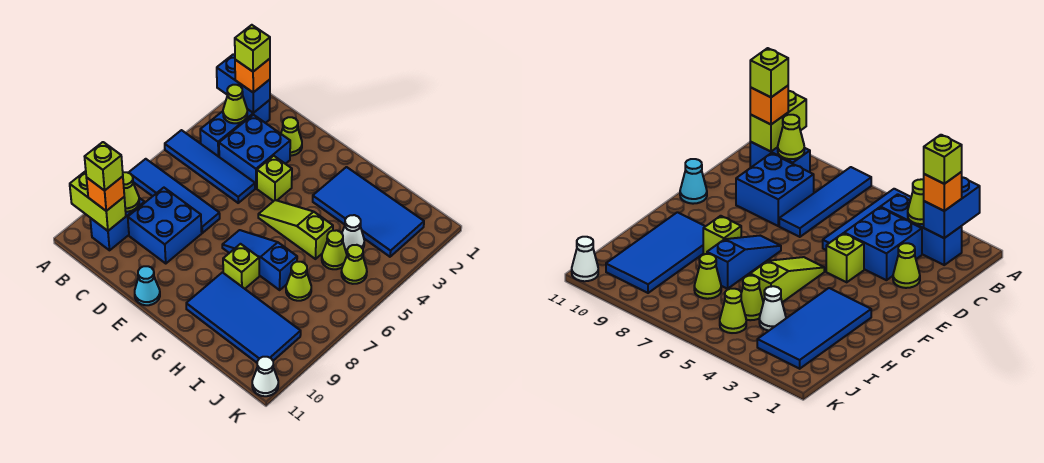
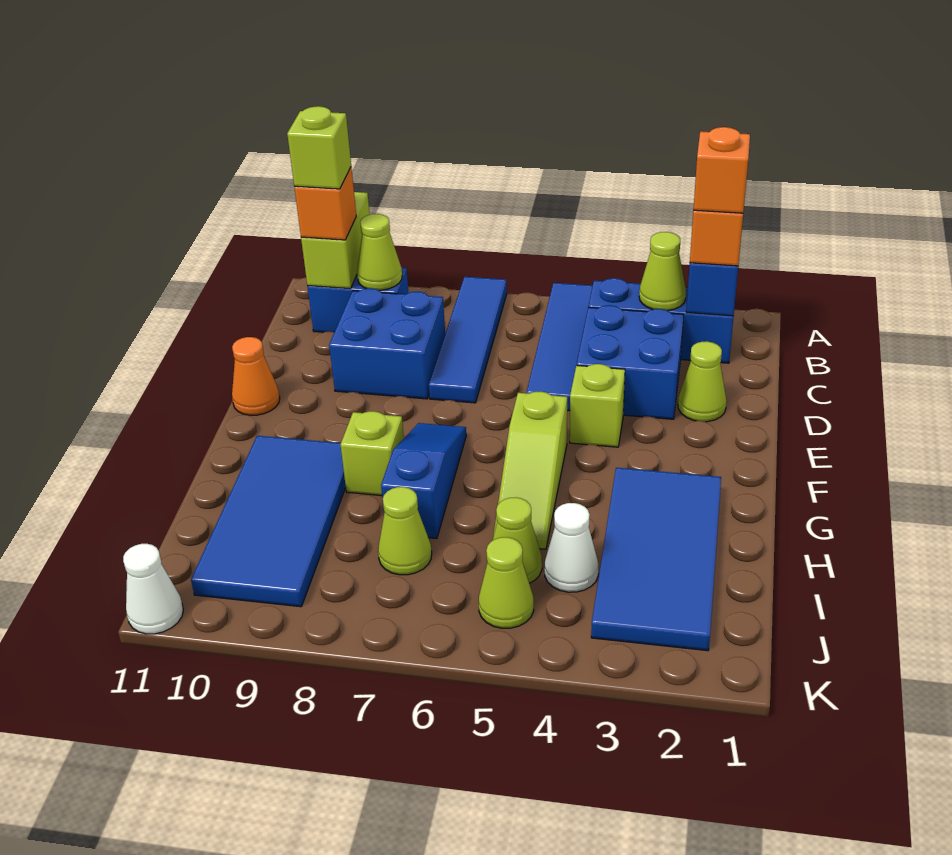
lime 1x1 brick [235,25,270,72] -> orange 1x1 brick [693,127,750,213]
cyan 1x1 cone [135,266,160,305] -> orange 1x1 cone [232,337,280,415]
lime 1x3 slope [258,200,333,259] -> lime 1x3 slope turned to [494,392,567,549]

